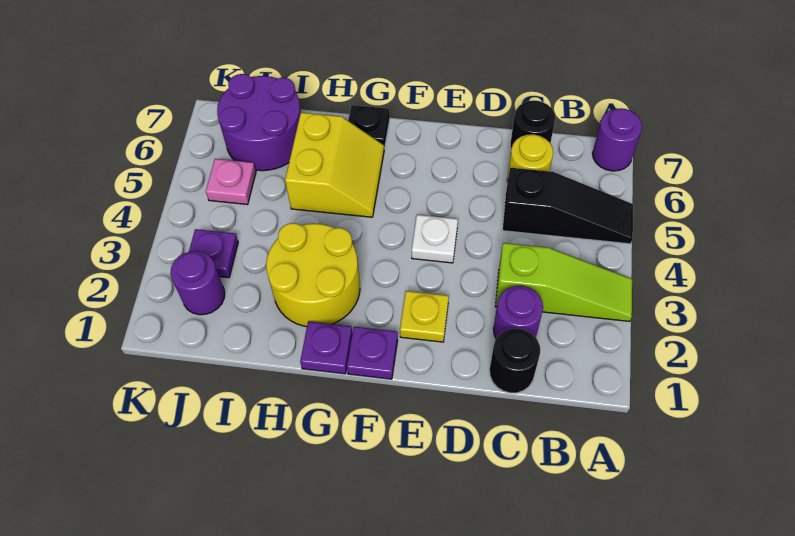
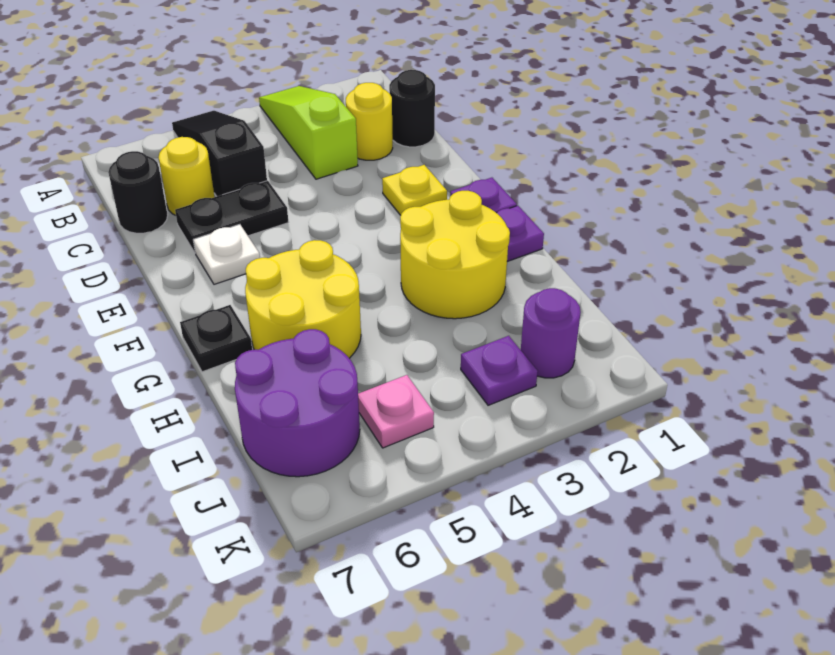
purple 1x1 round brick [593,108,642,171] -> none
purple 1x1 round brick [493,286,543,338] -> yellow 1x1 round brick [346,83,393,160]
none -> black 1x2 plate [175,181,288,252]
white 1x1 plate [412,215,458,263] -> white 1x1 plate moved to [193,224,260,284]
yellow 2x2 slope [285,113,384,217] -> yellow 2x2 round brick [245,240,361,358]

